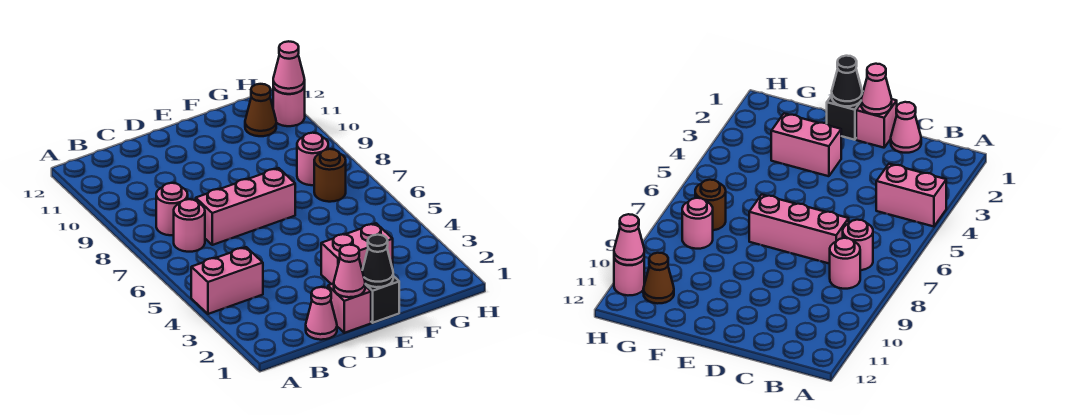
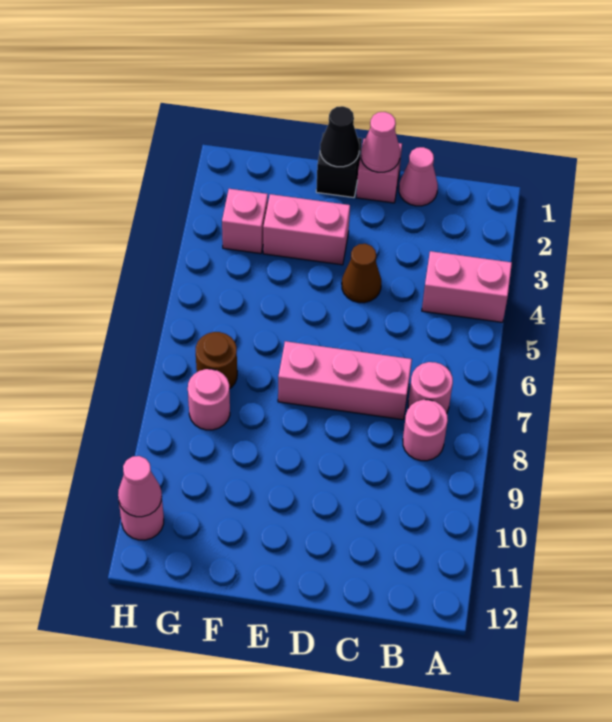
none -> pink 1x1 brick [222,189,268,254]
brown 1x1 cone [245,84,276,136] -> brown 1x1 cone moved to [342,244,381,303]

